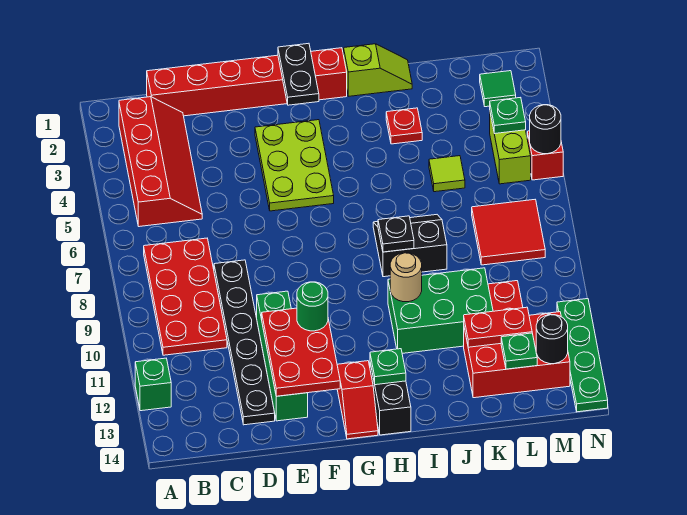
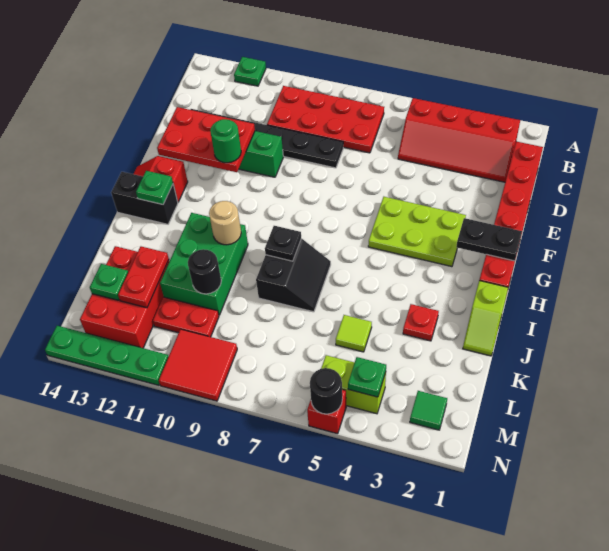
green 1x1 brick [135,358,171,411] -> green 1x1 plate [234,57,266,86]
red 2x2 tile [472,200,545,265] -> red 2x2 tile moved to [159,329,237,401]
black 1x1 round brick [536,315,568,364] -> black 1x1 round brick moved to [188,249,221,294]

